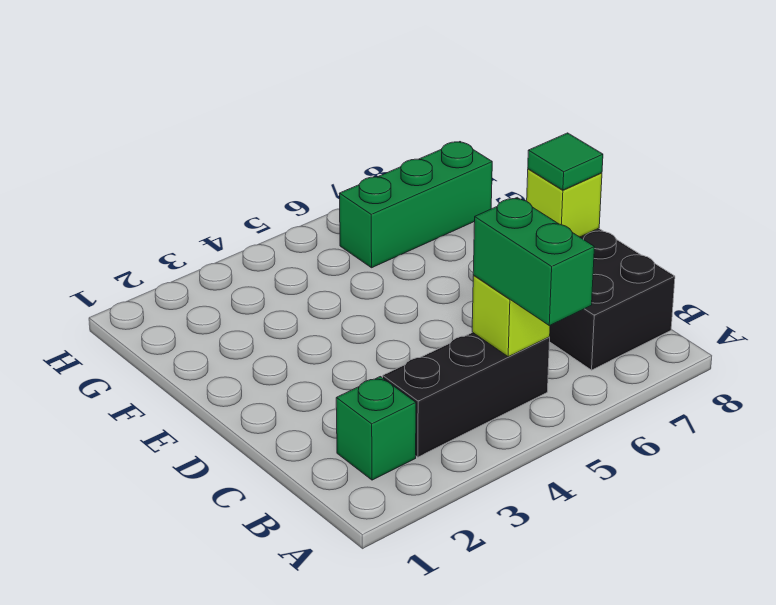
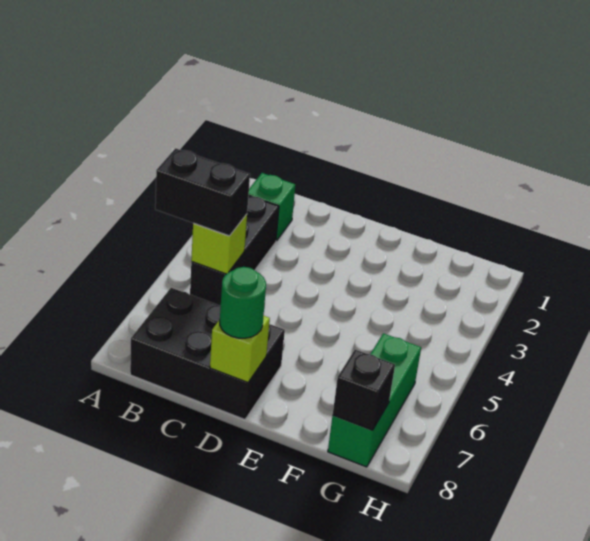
green 1x2 brick [473,198,594,326] -> black 1x2 brick [155,148,250,236]
green 1x1 tile [528,133,603,190] -> green 1x1 round brick [220,267,266,338]
none -> black 1x1 brick [333,350,395,430]

